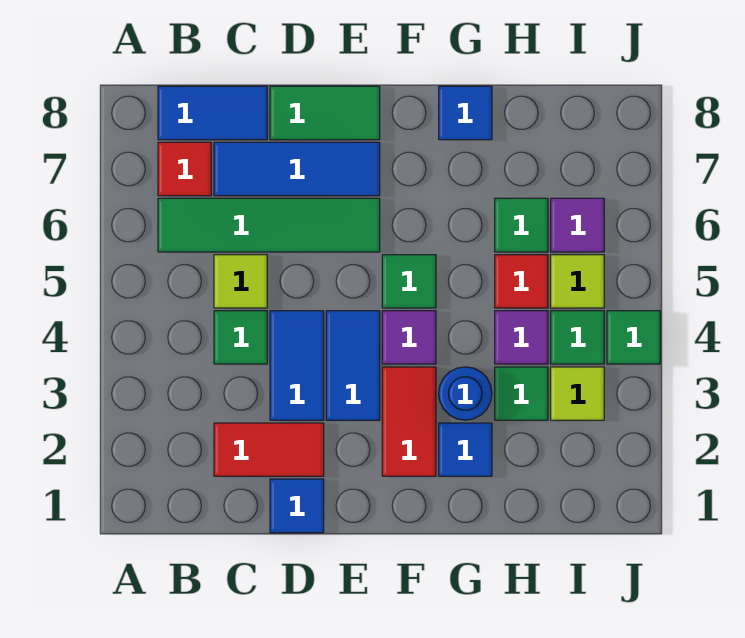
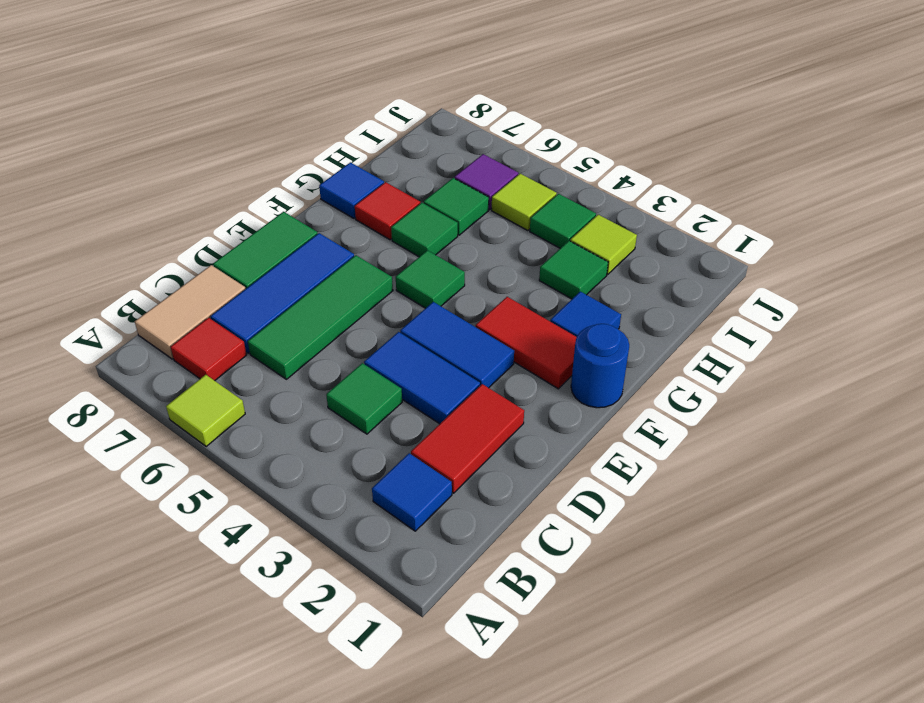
green 1x4 tile [158,198,380,252] -> green 1x3 tile [248,255,393,379]
blue 1x2 tile [158,86,267,140] -> tan 1x2 tile [135,265,245,359]
lime 1x1 tile [214,255,267,308] -> lime 1x1 tile moved to [166,375,245,447]
blue 1x1 tile [270,479,324,533] -> blue 1x1 tile moved to [372,453,452,531]
purple 1x1 tile [382,311,436,364] -> none
blue 1x1 round brick [439,367,492,420] -> blue 1x1 round brick moved to [571,324,629,408]
purple 1x1 tile [495,311,548,364] -> none
red 1x1 tile [495,255,548,308] -> red 1x1 tile moved to [355,182,420,240]
green 1x1 tile [607,311,660,364] -> green 1x1 tile moved to [391,203,458,257]

